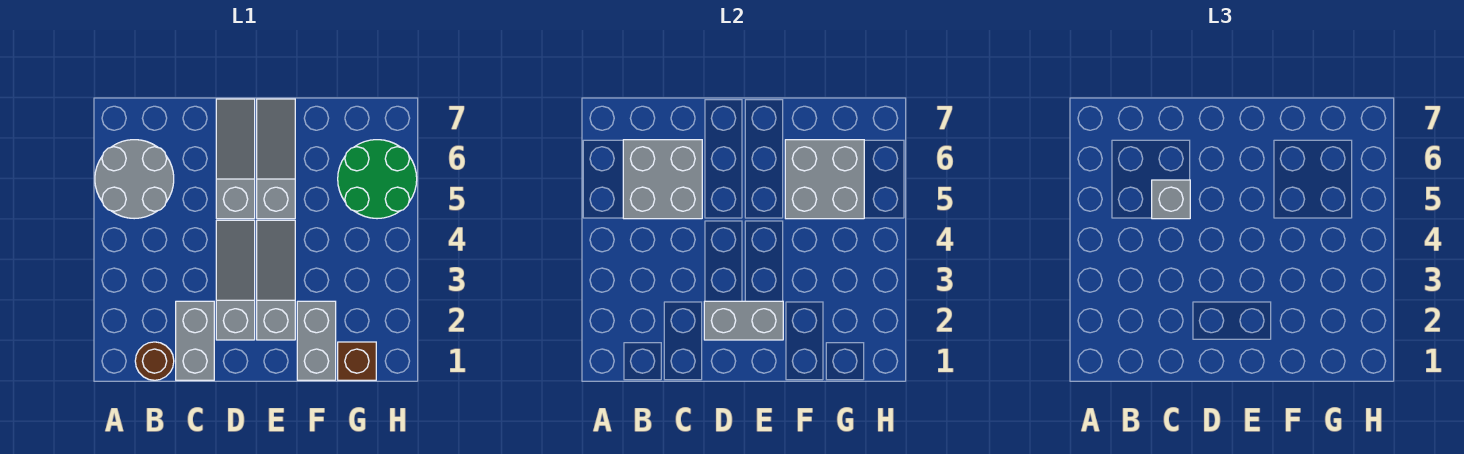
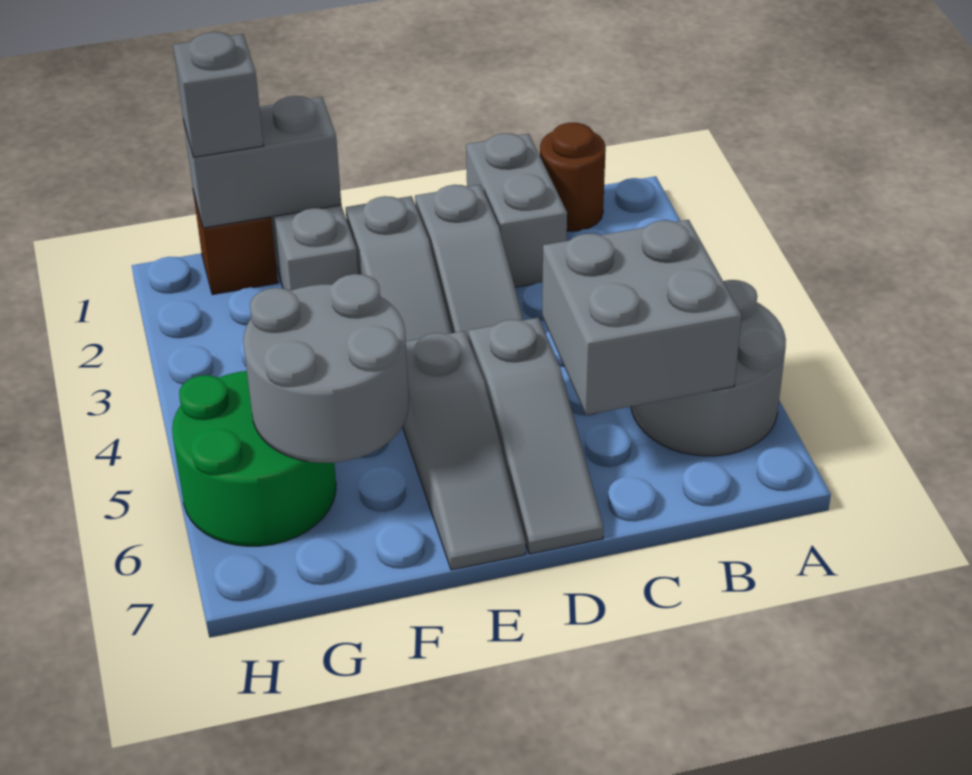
grey 1x1 brick [1152,180,1190,219] -> grey 1x1 brick moved to [173,32,263,158]
grey 1x2 brick [704,301,783,340] -> grey 1x2 brick moved to [183,96,341,228]
grey 2x2 brick [785,140,864,219] -> grey 2x2 round brick [243,274,409,463]

